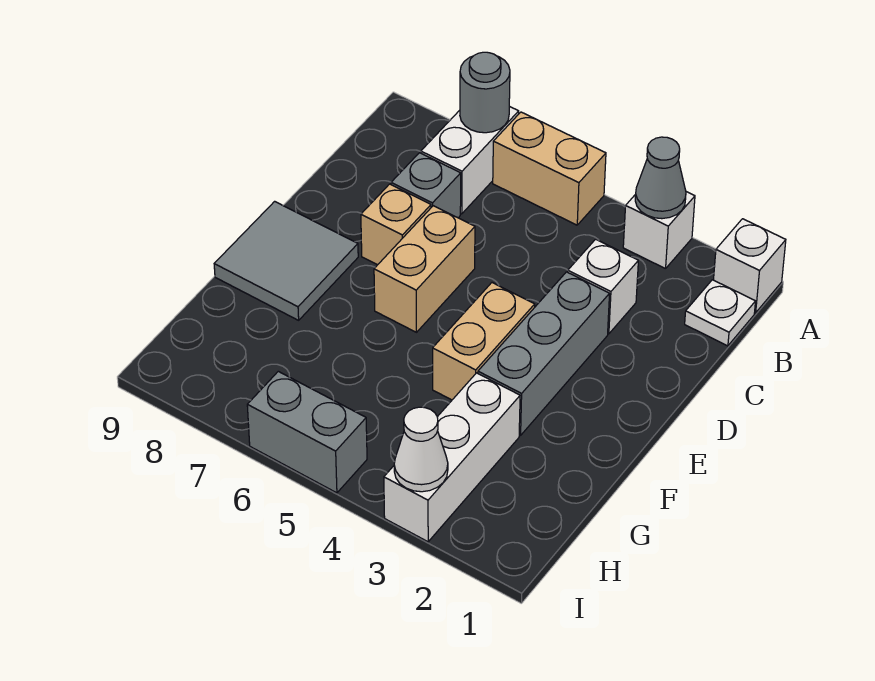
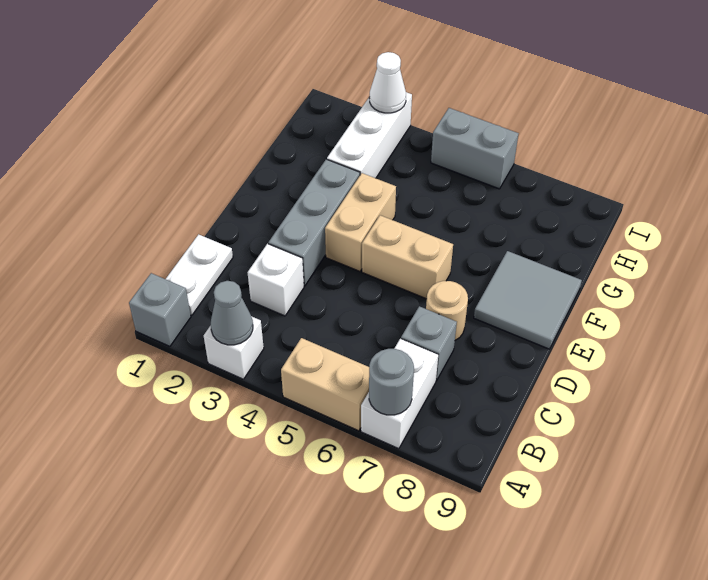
white 1x1 brick [714,219,786,313] -> grey 1x1 brick [129,273,191,346]
white 1x1 plate [685,280,756,346] -> white 1x2 plate [166,234,233,315]
tan 1x2 brick [374,206,475,332] -> tan 1x2 brick turned to [362,215,453,299]
tan 1x1 brick [361,184,431,265] -> tan 1x1 round brick [426,281,468,340]

